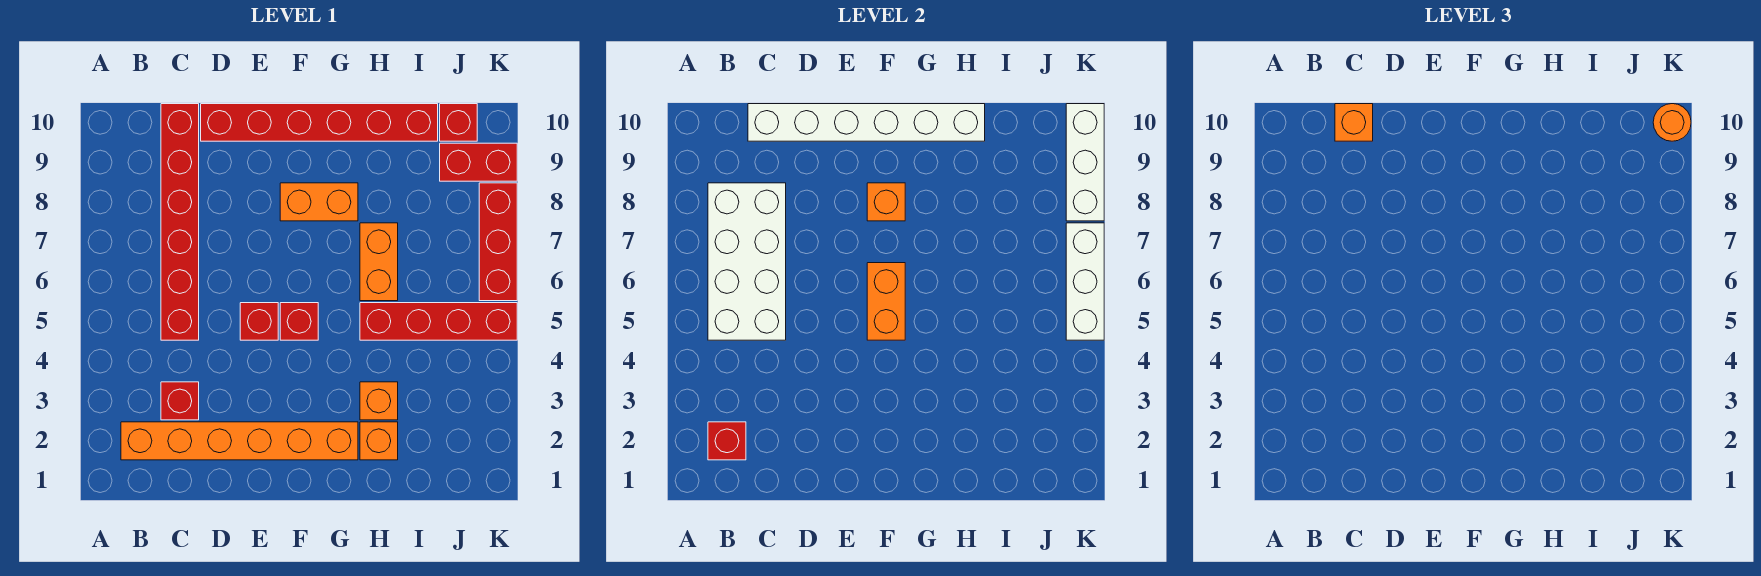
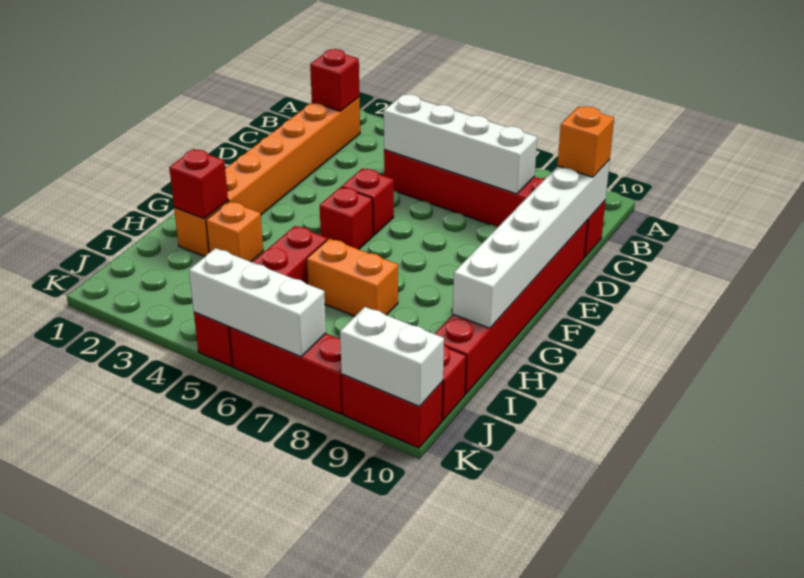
white 2x4 brick [708,183,786,340] -> white 1x4 brick [384,94,537,194]
red 1x1 brick [161,382,199,420] -> red 1x1 brick moved to [169,149,228,219]
orange 1x2 brick [867,263,905,340] -> none
orange 1x2 brick [280,183,358,221] -> none
orange 1x1 brick [867,183,905,221] -> none
red 1x2 brick [440,143,517,181] -> red 1x2 brick turned to [342,374,443,448]
white 1x3 brick [1066,104,1104,221] -> white 1x2 brick [340,307,444,406]
orange 1x1 round brick [1653,104,1691,141] -> none

